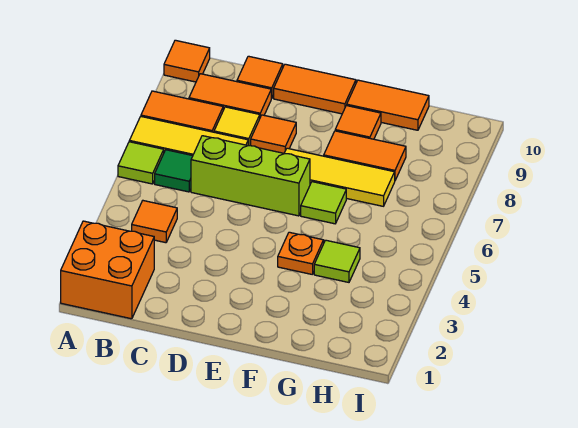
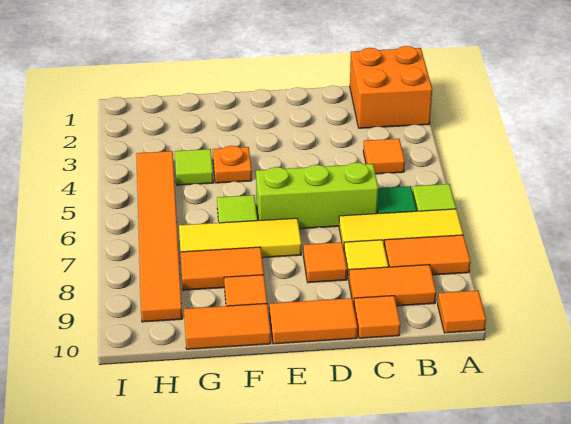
none -> orange 1x6 tile [136,151,182,322]

